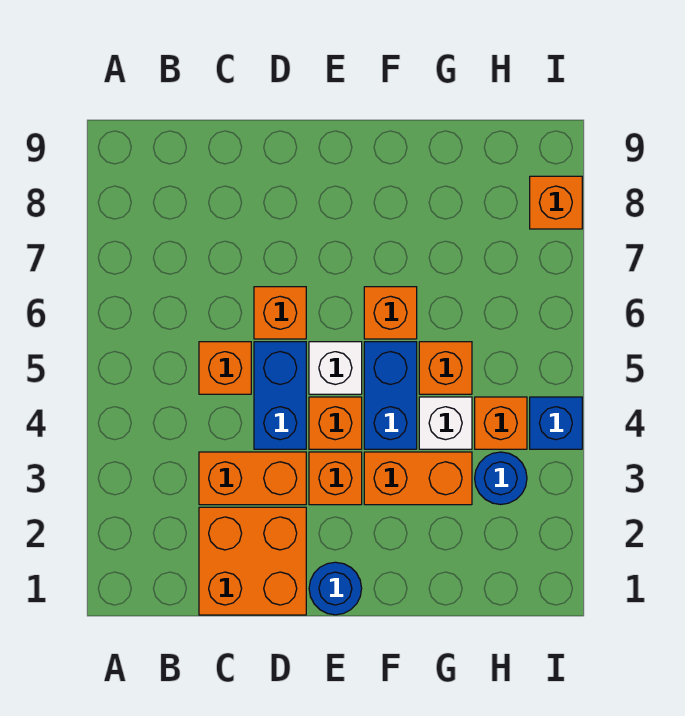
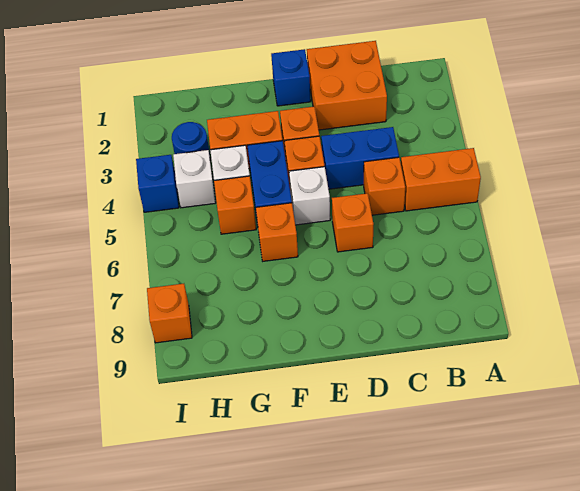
orange 1x2 brick [199,452,306,505] -> orange 1x2 brick moved to [401,148,481,211]
blue 1x2 brick [254,342,306,449] -> blue 1x2 brick turned to [321,127,399,189]
blue 1x1 round brick [309,562,362,615] -> blue 1x1 brick [271,49,311,106]
orange 1x1 brick [475,397,527,449] -> white 1x1 brick [173,150,216,208]

